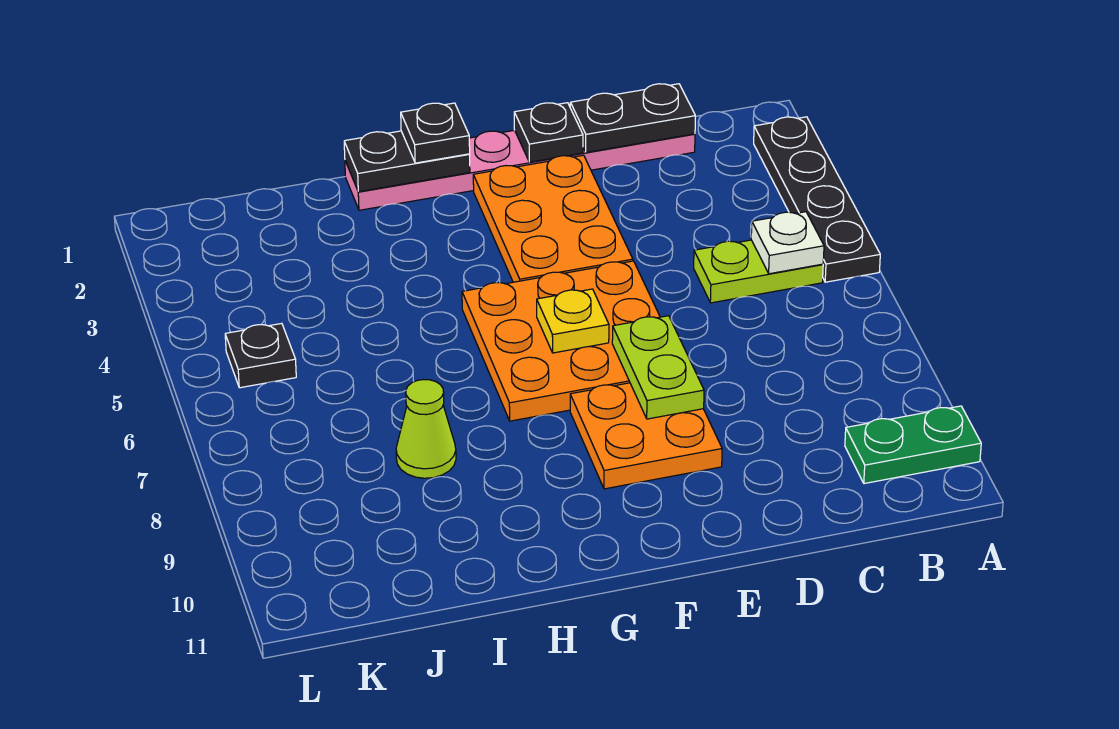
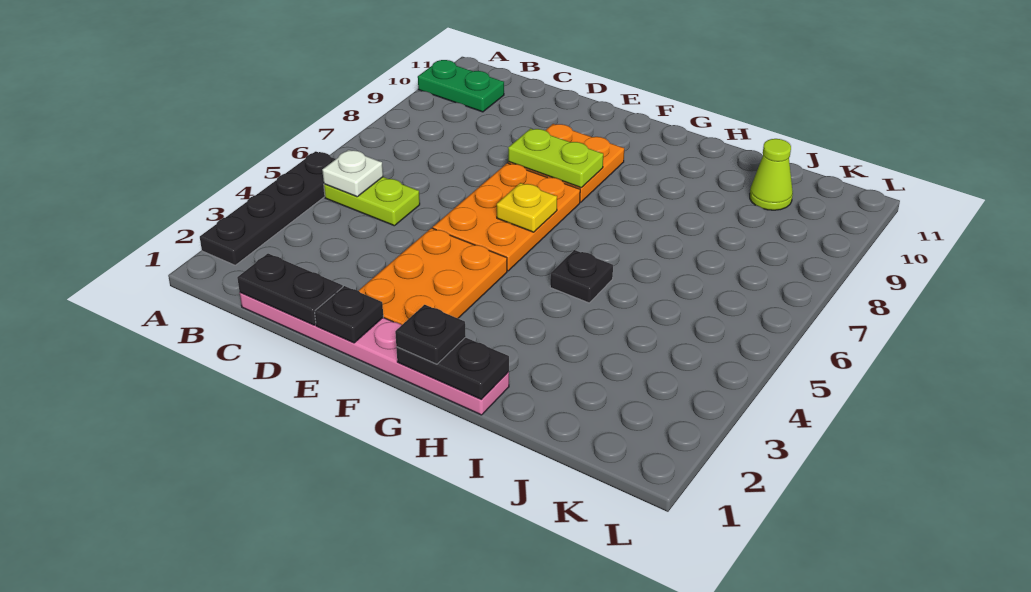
orange 3x3 plate [462,261,660,421] -> orange 2x3 plate [433,163,580,271]
lime 1x2 plate [612,316,704,419] -> lime 1x2 plate turned to [508,129,603,188]
lime 1x1 cone [396,380,456,478] -> lime 1x1 cone moved to [750,139,793,210]
black 1x1 plate [225,323,296,388] -> black 1x1 plate moved to [550,250,613,303]

